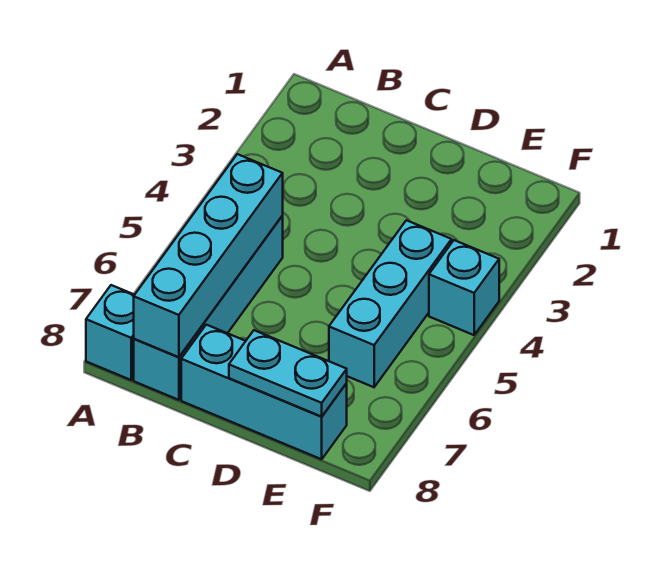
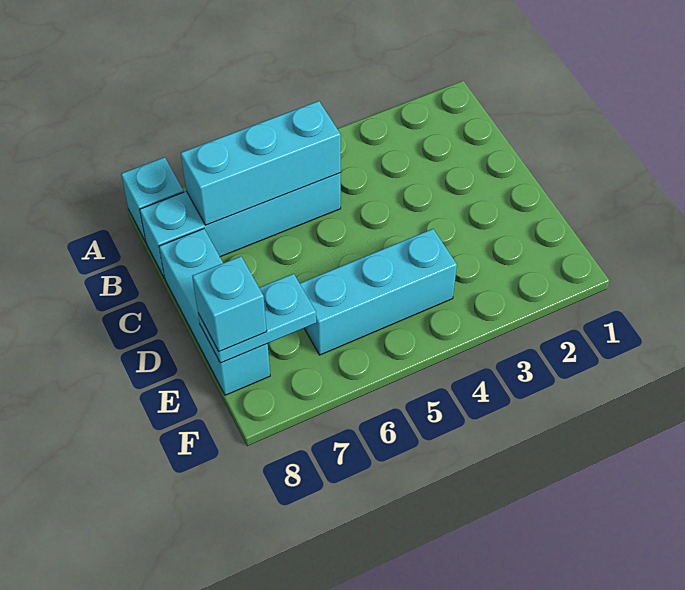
cyan 1x4 brick [134,154,283,357] -> cyan 1x3 brick [181,101,341,225]
cyan 1x2 plate [229,330,347,417] -> cyan 1x2 plate turned to [198,274,316,363]
cyan 1x1 brick [429,240,499,335] -> cyan 1x1 brick moved to [192,256,267,352]

